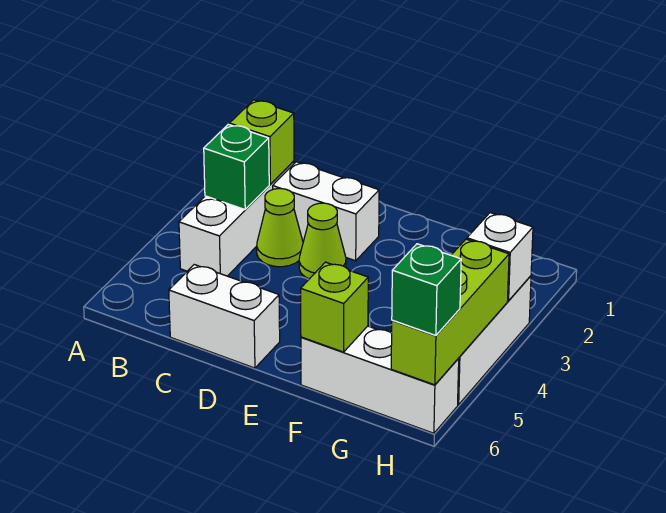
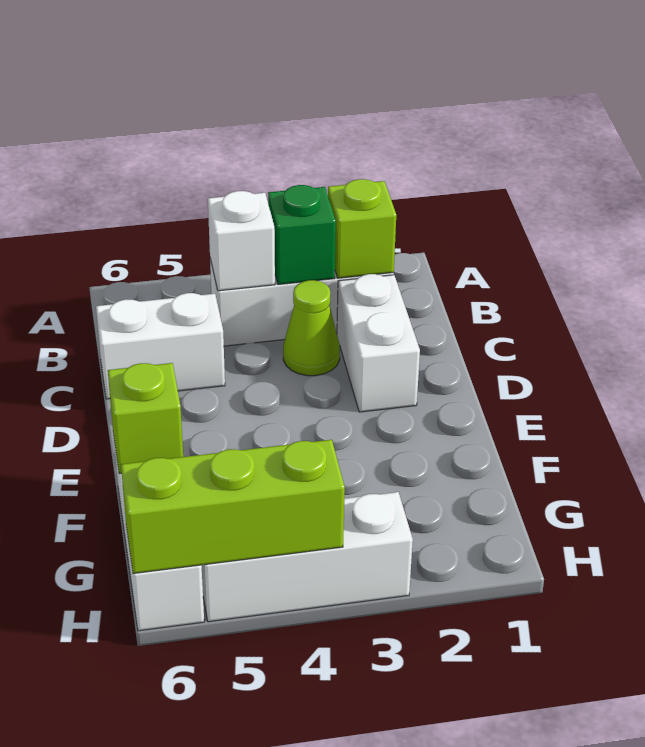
white 1x2 brick [169,265,280,368] -> white 1x2 brick turned to [96,293,225,399]
lime 1x1 cone [299,203,346,279] -> none
white 1x1 brick [467,213,533,301] -> white 1x1 brick moved to [208,191,275,291]
green 1x1 brick [392,244,461,335] -> none

